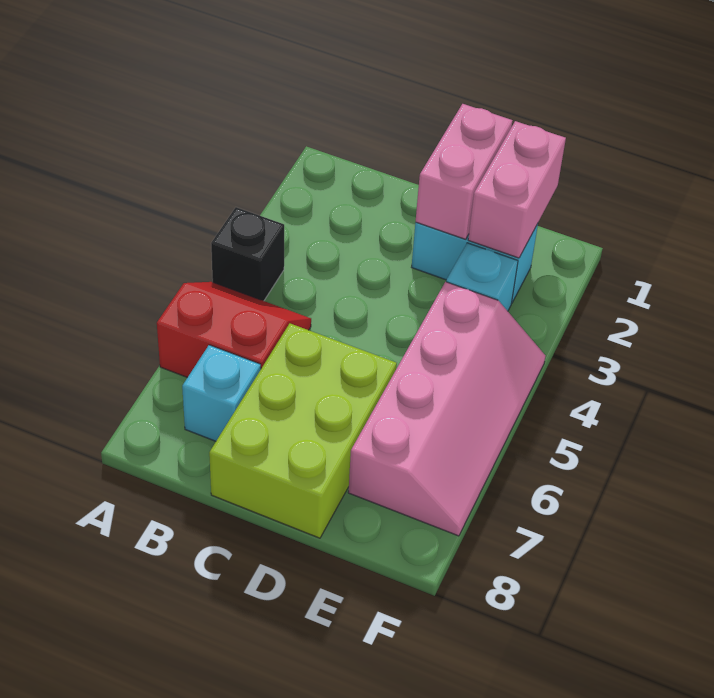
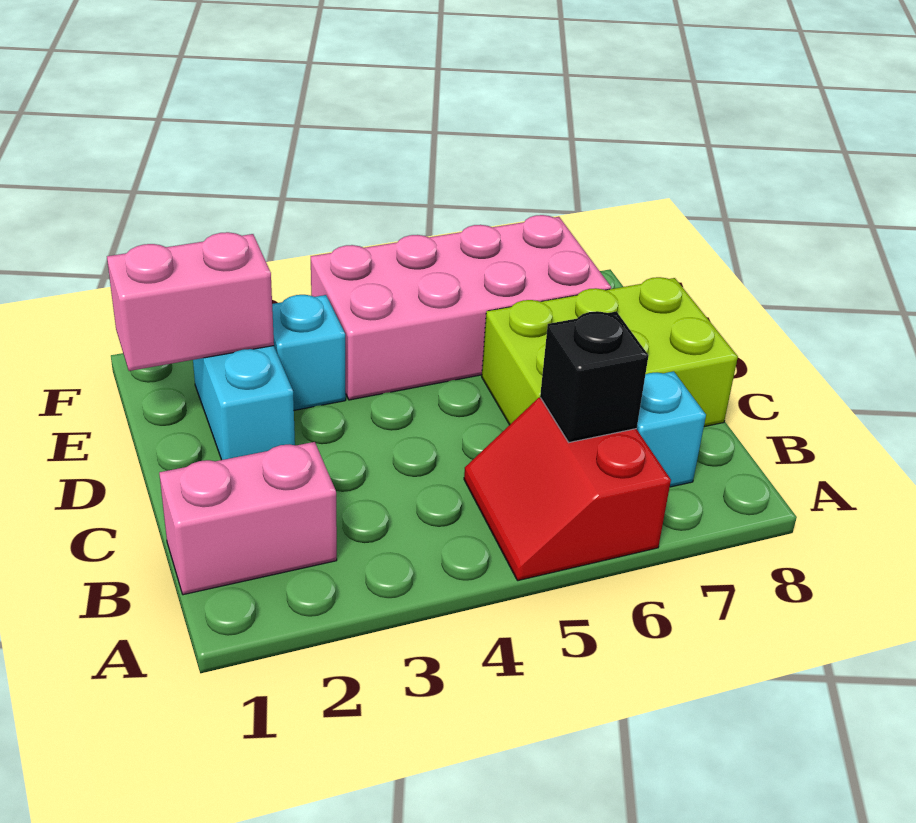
black 1x1 brick [211,207,284,301] -> black 1x1 brick moved to [540,311,648,442]
pink 1x2 brick [416,104,512,239] -> pink 1x2 brick moved to [159,442,337,595]
pink 2x4 slope [348,282,546,536] -> pink 2x4 brick [311,215,611,400]

